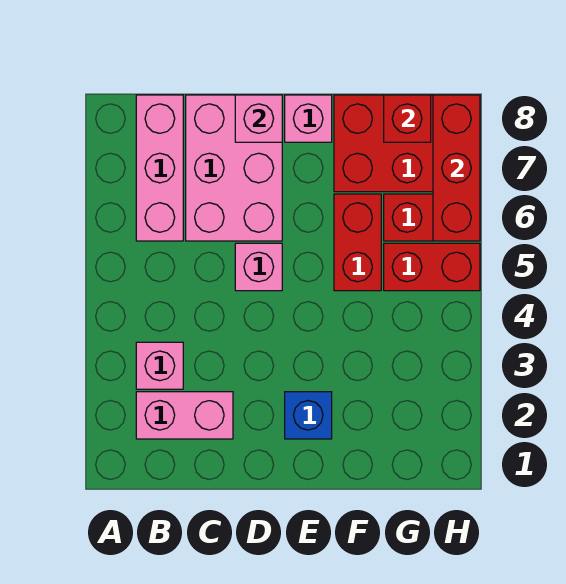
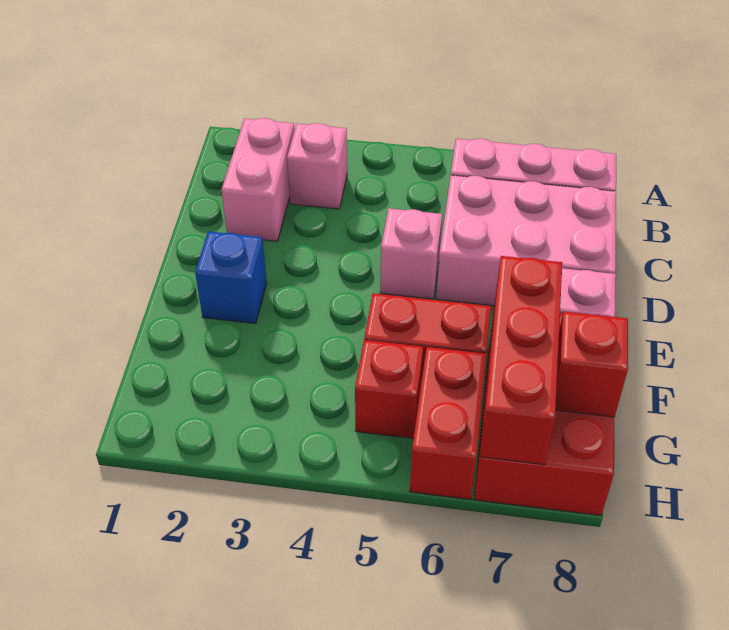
pink 1x1 brick [235,95,282,142] -> none
red 1x2 brick [384,243,480,291] -> red 1x1 brick [355,340,423,439]
red 1x3 brick [433,95,480,241] -> red 1x3 brick turned to [480,256,562,465]

